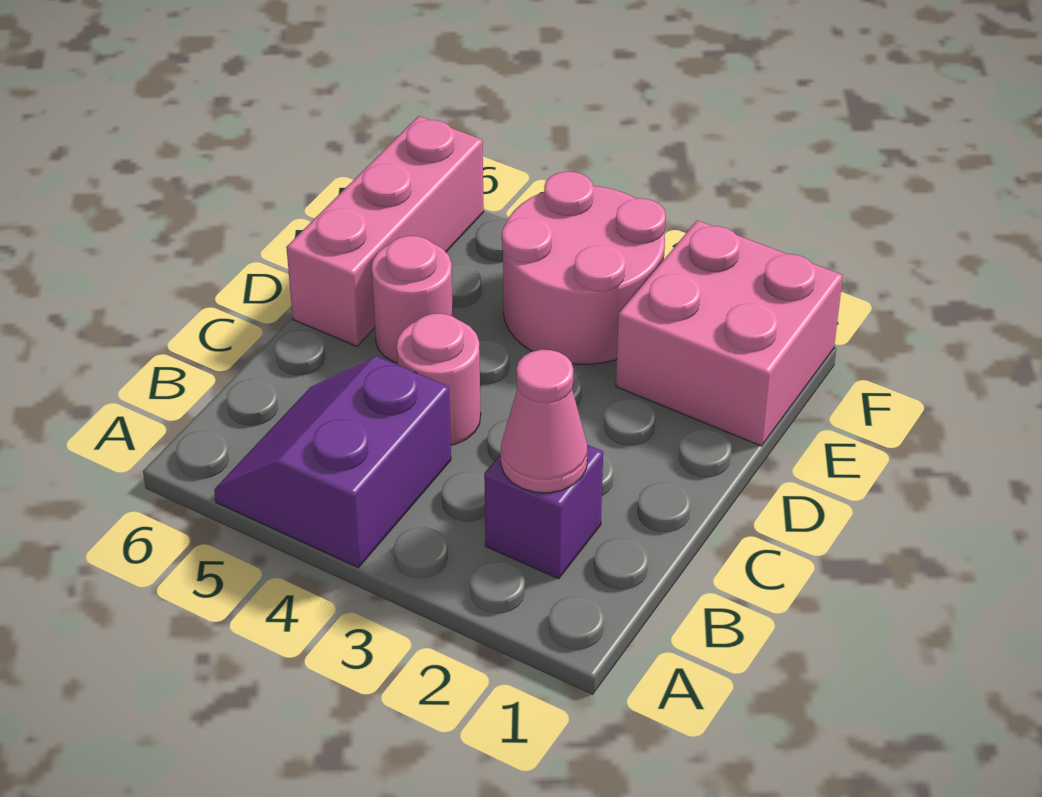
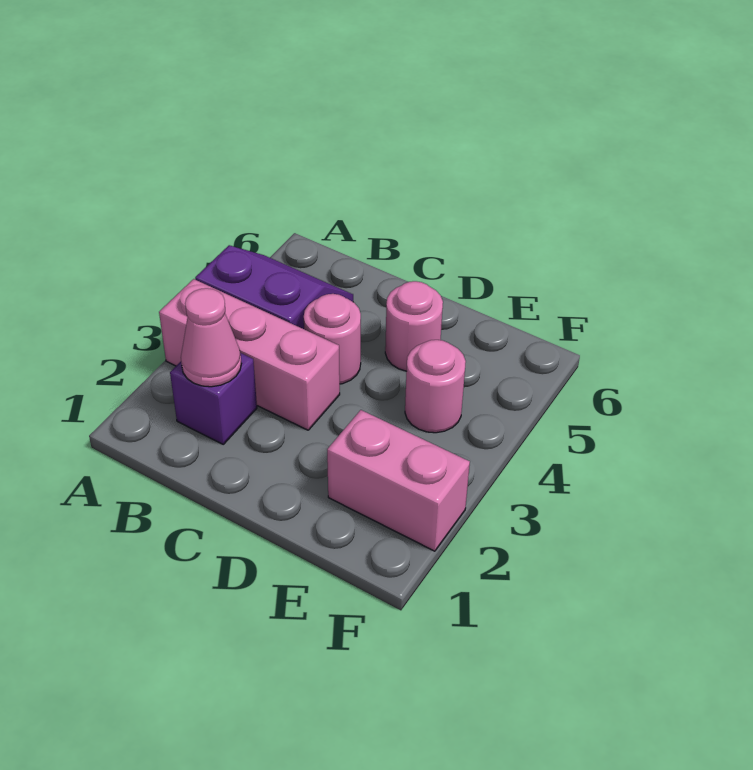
pink 1x3 brick [286,116,484,346] -> pink 1x3 brick moved to [159,279,340,430]
pink 2x2 brick [616,220,843,446] -> pink 1x2 brick [327,410,470,551]
pink 2x2 round brick [502,172,666,364] -> pink 1x1 round brick [405,340,466,433]

